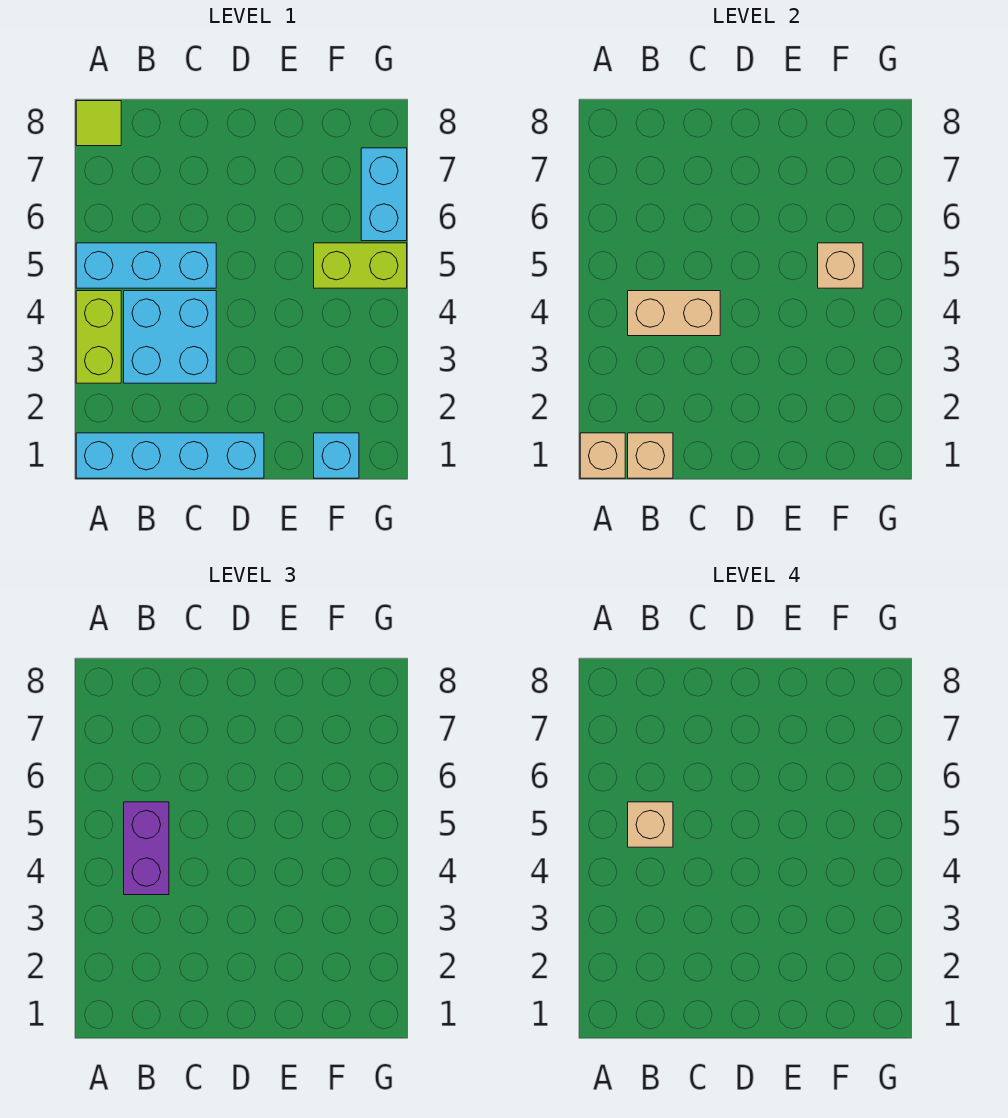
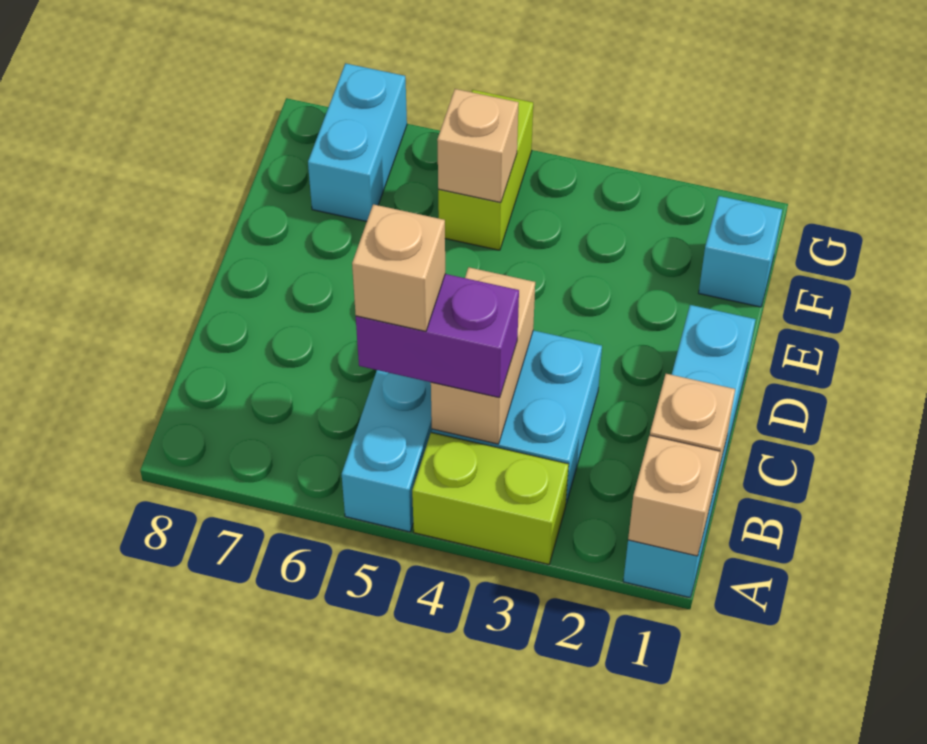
lime 1x1 tile [76,101,121,146] -> none
cyan 1x2 brick [361,148,407,241] -> cyan 1x2 brick turned to [308,63,407,222]

